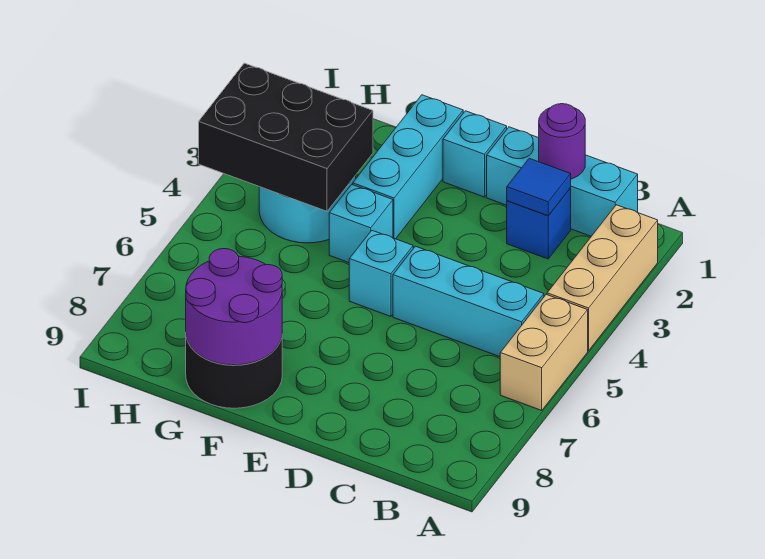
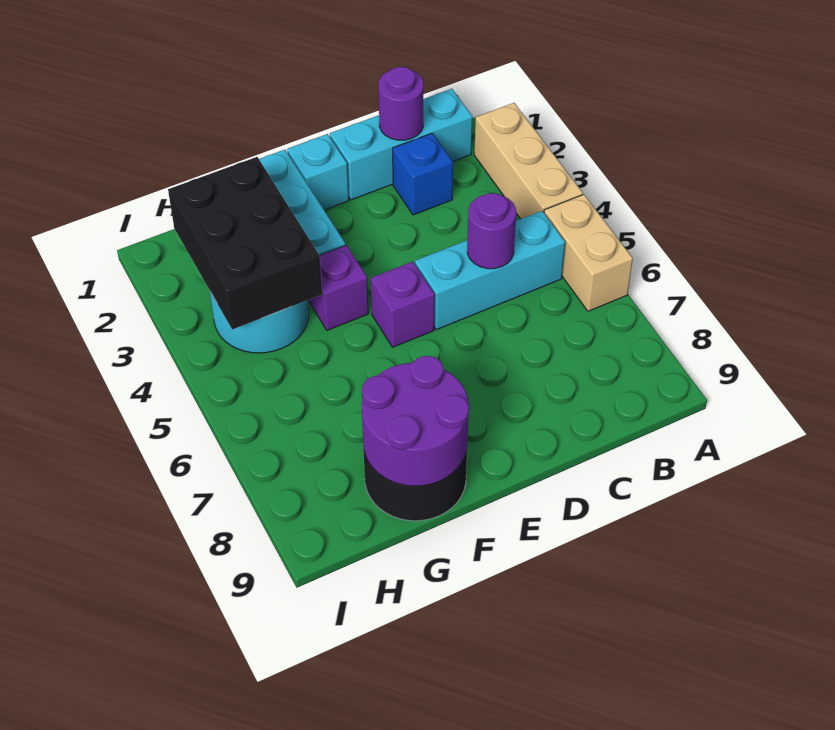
blue 1x1 tile [507,158,571,216] -> none
none -> purple 1x1 round brick [467,193,516,269]
cyan 1x1 brick [349,230,413,317] -> purple 1x1 brick [371,262,435,347]
cyan 1x1 brick [329,184,393,263] -> purple 1x1 brick [308,245,369,330]
black 2x3 brick [199,63,373,211] -> black 2x3 brick turned to [168,157,322,330]

